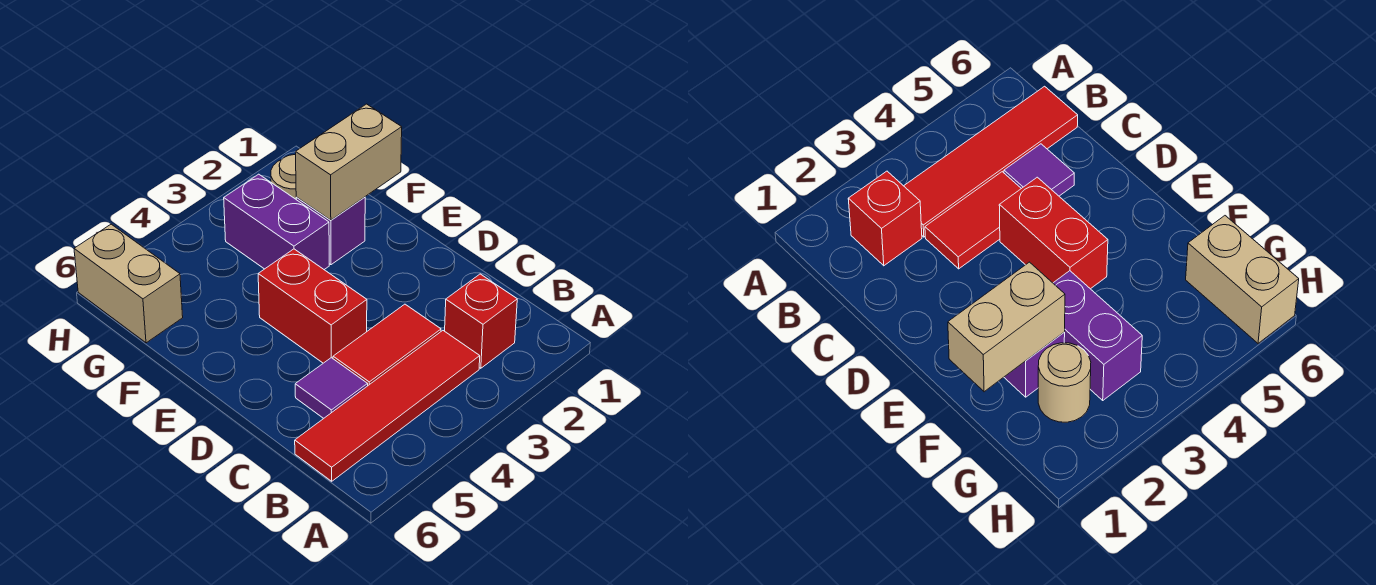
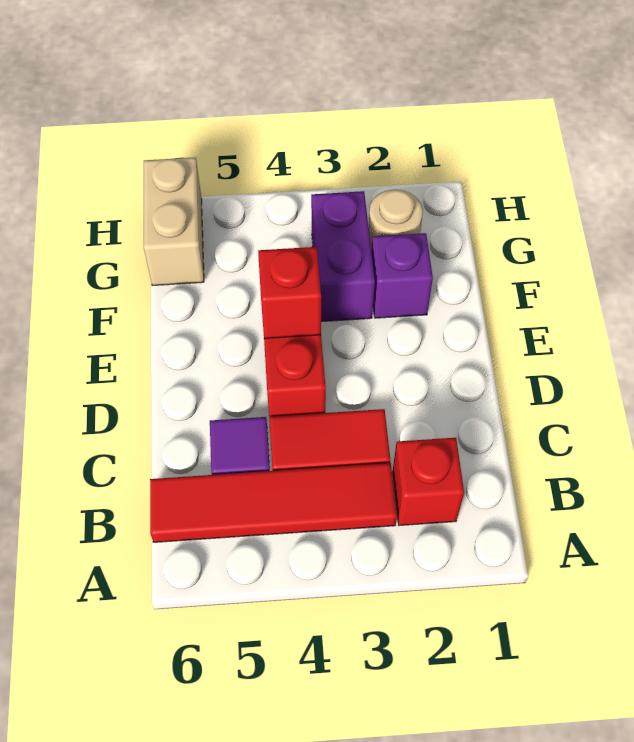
none -> red 1x1 brick [258,247,321,338]
tan 1x2 brick [296,104,402,220] -> none

